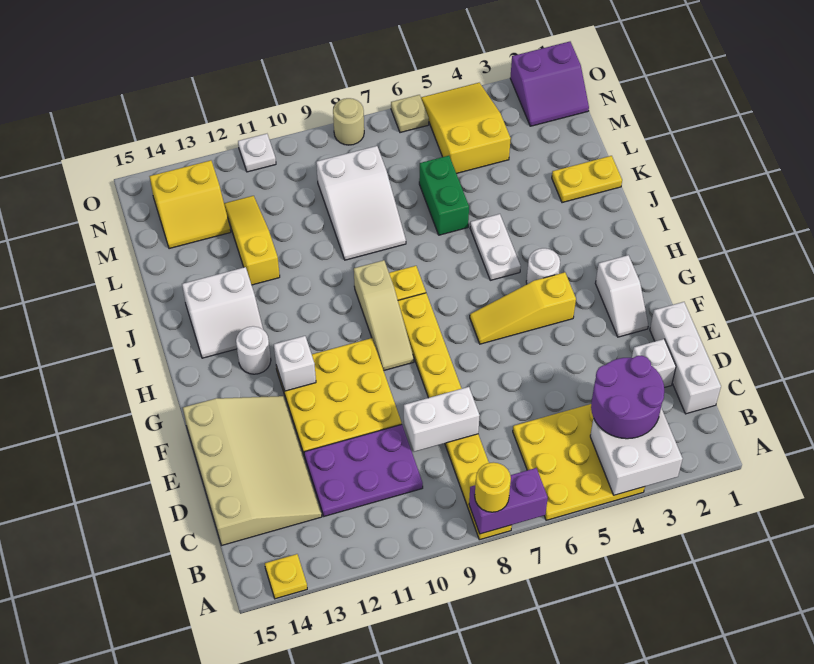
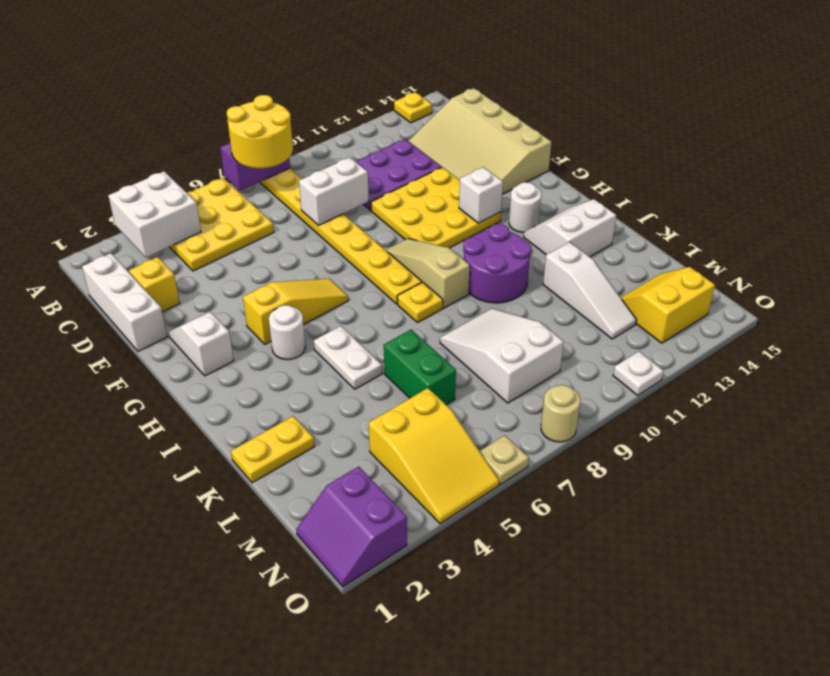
yellow 1x1 round brick [475,462,511,512] -> yellow 2x2 round brick [227,95,293,168]
purple 2x2 round brick [591,356,664,439] -> purple 2x2 round brick moved to [463,224,531,303]
white 1x1 brick [632,339,676,388] -> yellow 1x1 brick [129,257,180,312]
yellow 1x3 slope [224,196,280,285] -> white 1x3 slope [543,242,636,339]
purple 2x2 slope [510,42,589,126] -> purple 2x2 slope turned to [296,466,407,587]

